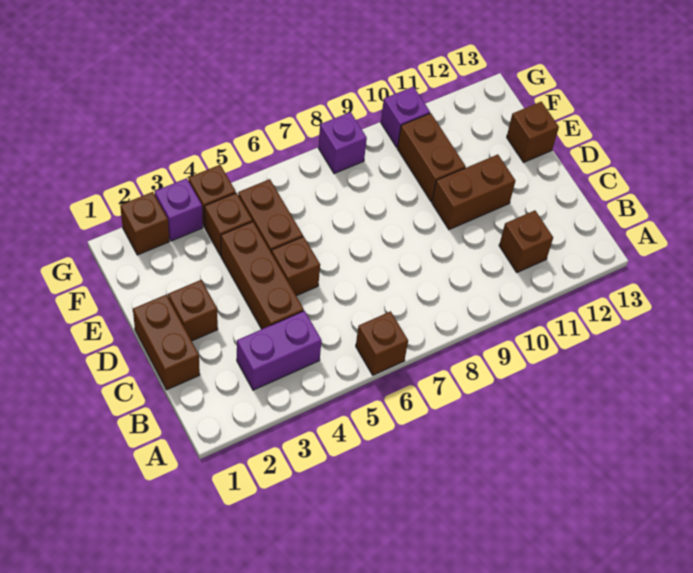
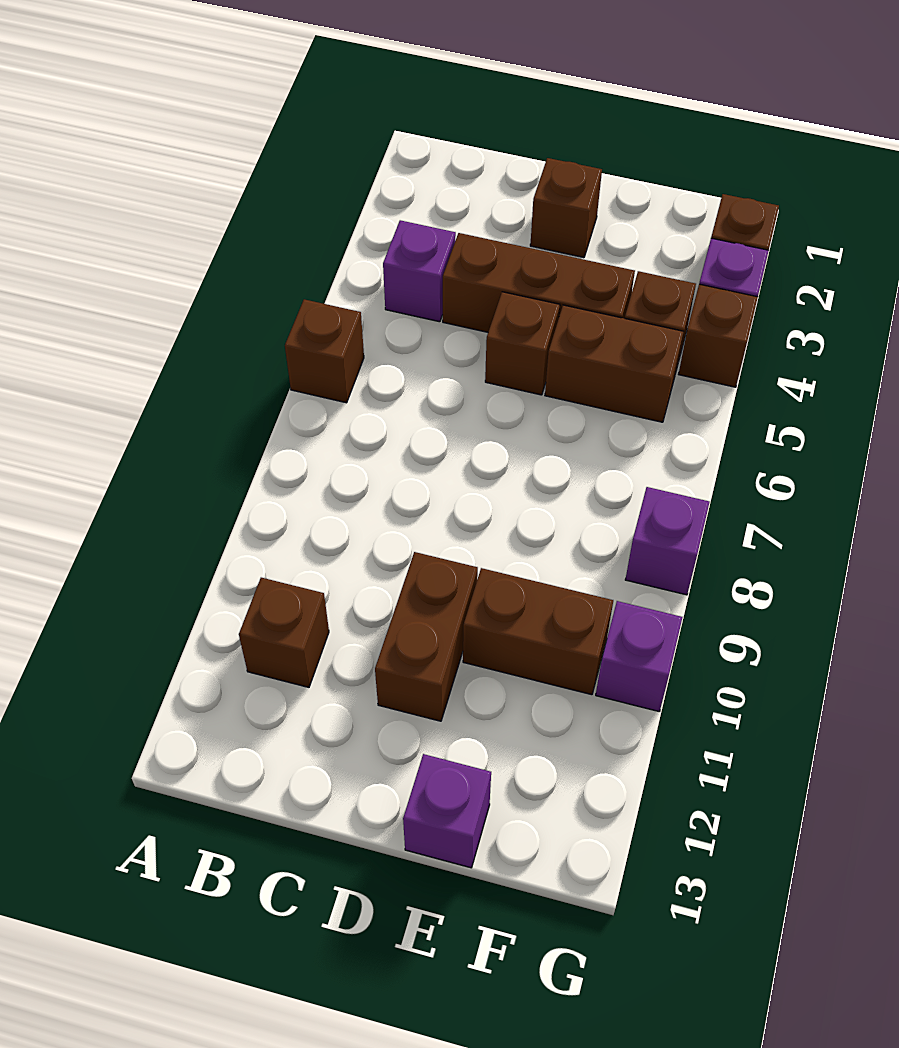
purple 1x2 brick [237,311,322,390] -> purple 1x1 brick [383,220,456,322]
brown 1x2 brick [133,295,200,390] -> none
brown 1x1 brick [507,102,559,162] -> purple 1x1 brick [403,754,491,868]

